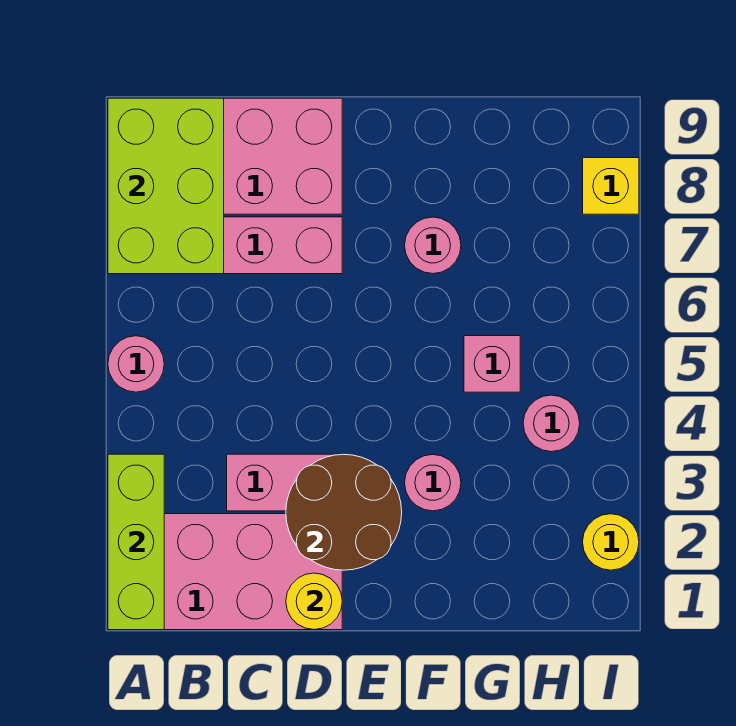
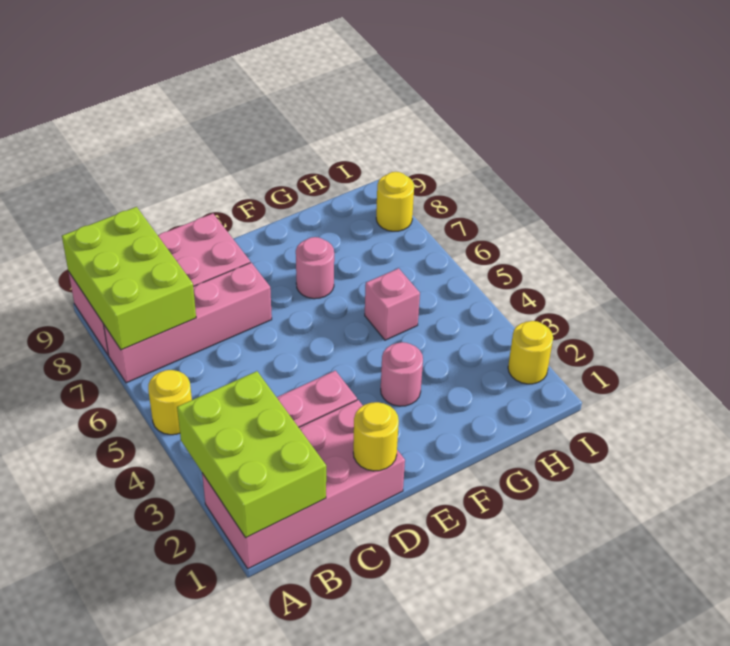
lime 1x3 brick [108,454,164,630] -> lime 2x3 brick [177,371,326,538]
pink 1x1 round brick [108,336,164,392] -> yellow 1x1 round brick [148,370,192,435]
brown 2x2 round brick [286,454,402,570] -> none
pink 1x1 round brick [523,395,580,452] -> none
yellow 1x1 brick [583,158,639,214] -> yellow 1x1 round brick [376,172,414,231]

